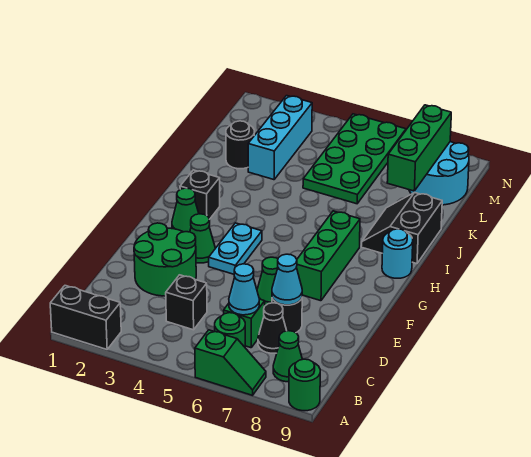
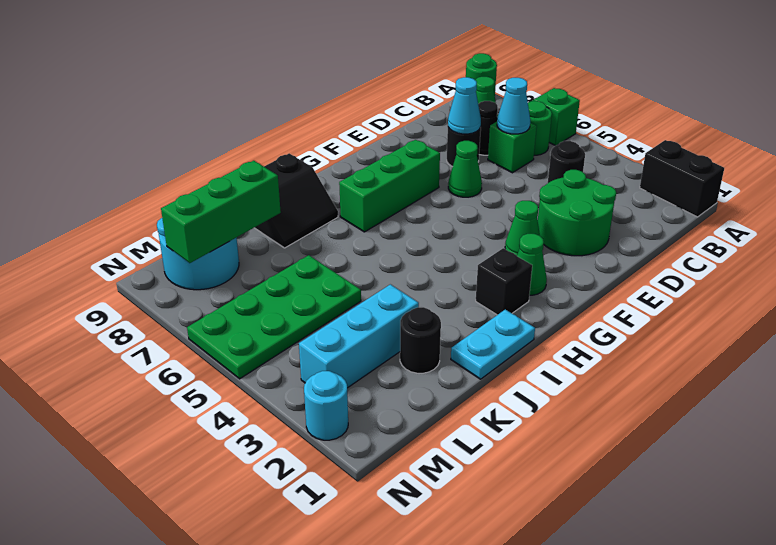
black 1x1 brick [166,275,207,330] -> black 1x1 round brick [548,141,585,183]
cyan 1x2 plate [209,223,262,274] -> cyan 1x2 plate moved to [451,309,535,379]
cyan 1x1 round brick [382,229,413,278] -> cyan 1x1 round brick moved to [304,371,348,440]

